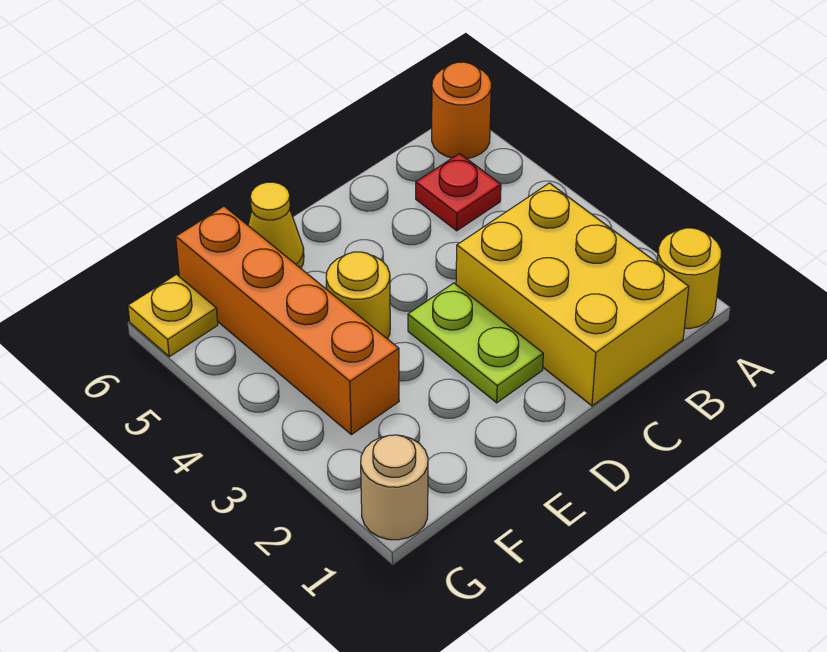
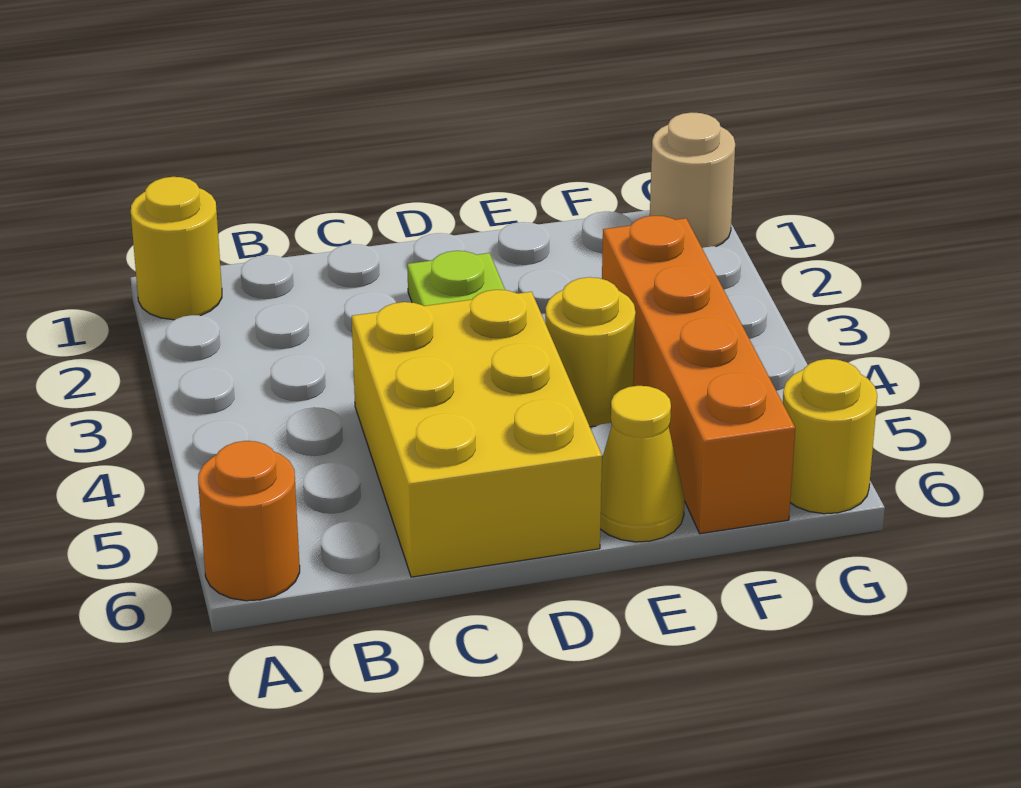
yellow 2x3 brick [456,183,689,406] -> yellow 2x3 brick moved to [352,290,602,577]
red 1x1 plate [416,154,501,231] -> none
yellow 1x1 plate [128,275,218,357] -> yellow 1x1 round brick [783,359,877,514]

